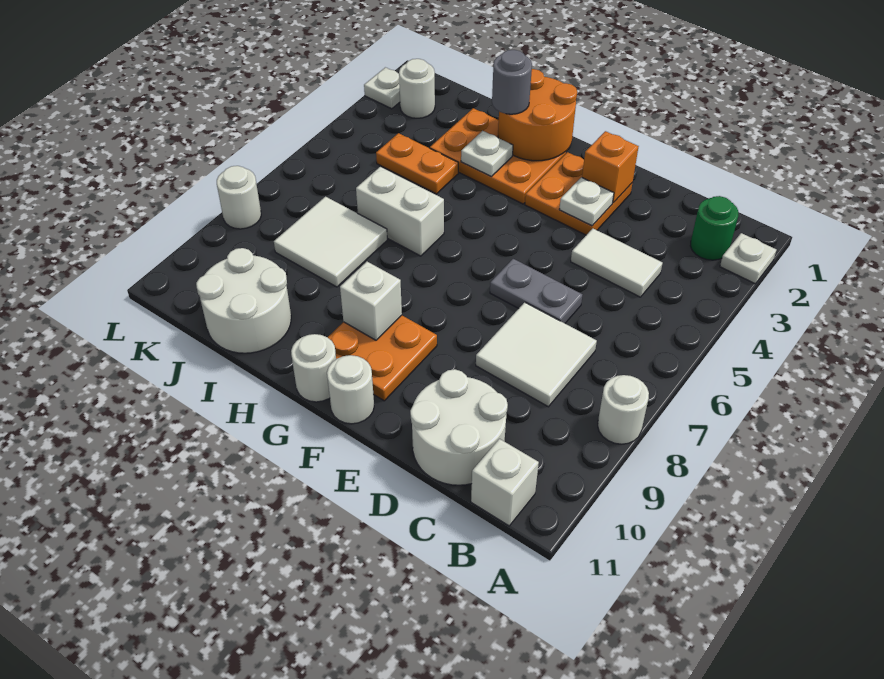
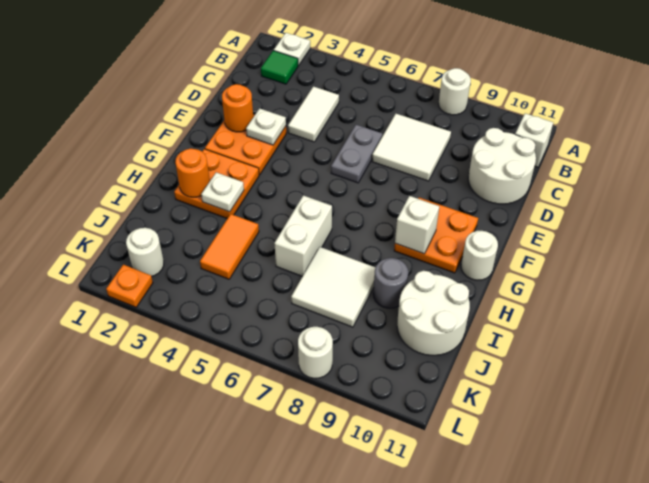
green 1x1 round brick [690,196,738,260] -> green 1x1 tile [261,51,298,84]
orange 1x1 brick [582,131,639,203] -> orange 1x1 round brick [222,84,253,132]
white 1x1 round brick [327,355,374,424] -> none
orange 2x2 round brick [498,69,577,161] -> orange 1x1 round brick [175,149,210,197]
orange 2x3 plate [430,108,566,204] -> orange 2x2 plate [174,149,259,218]
grey 1x1 round brick [492,50,532,114] -> grey 1x1 round brick moved to [373,258,408,308]
orange 1x2 plate [376,133,458,194] -> orange 1x2 tile [200,214,259,279]
white 1x1 plate [364,67,400,109] -> orange 1x1 plate [106,265,153,307]

